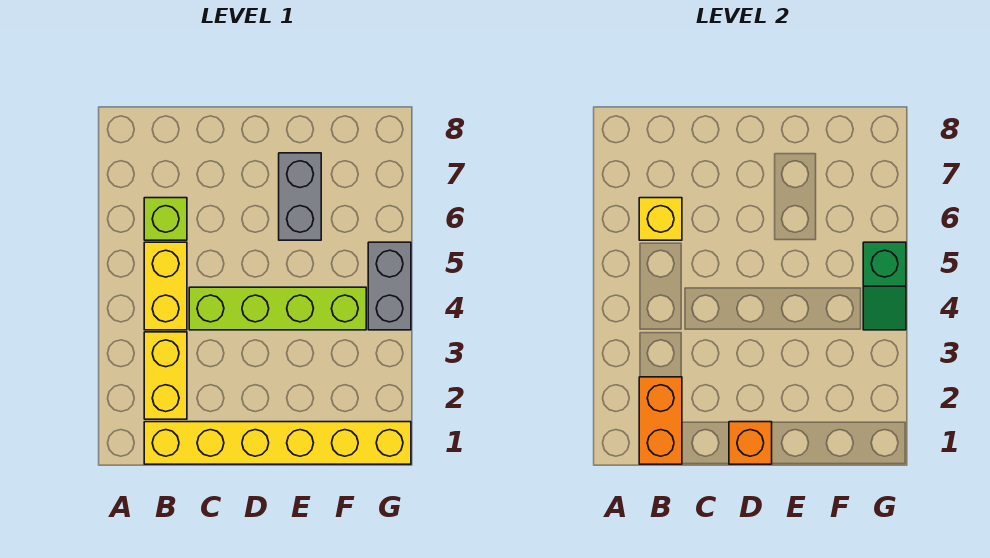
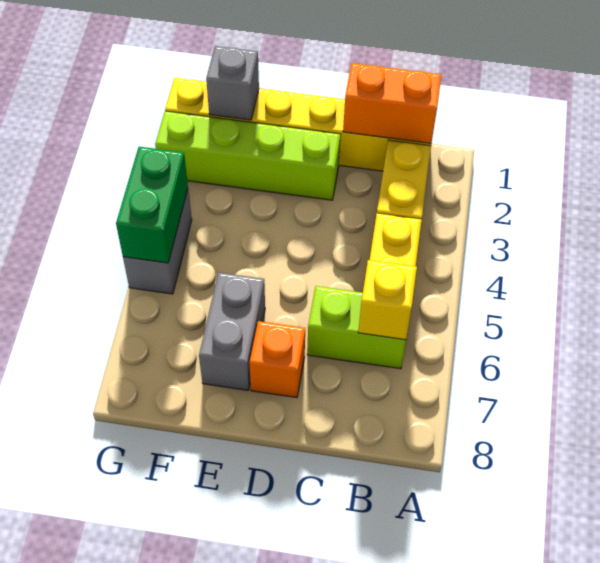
orange 1x2 brick [639,377,682,464] -> orange 1x2 brick turned to [343,63,441,143]
lime 1x1 brick [144,198,187,240] -> lime 1x2 brick [307,286,406,369]
lime 1x4 brick [189,287,366,330] -> lime 1x4 brick moved to [155,111,341,200]
orange 1x1 brick [729,422,772,464] -> orange 1x1 brick moved to [249,321,305,398]
none -> grey 1x1 brick [206,46,259,120]
green 1x2 slope [863,242,906,330] -> green 1x2 brick [116,147,188,263]

